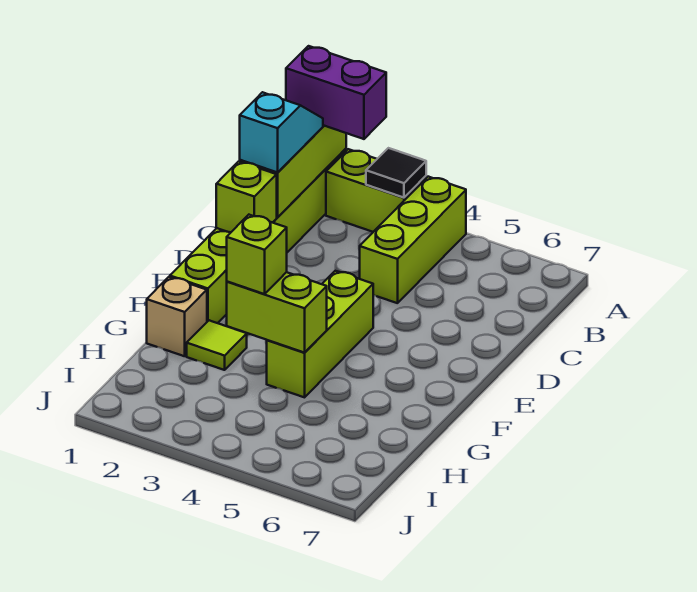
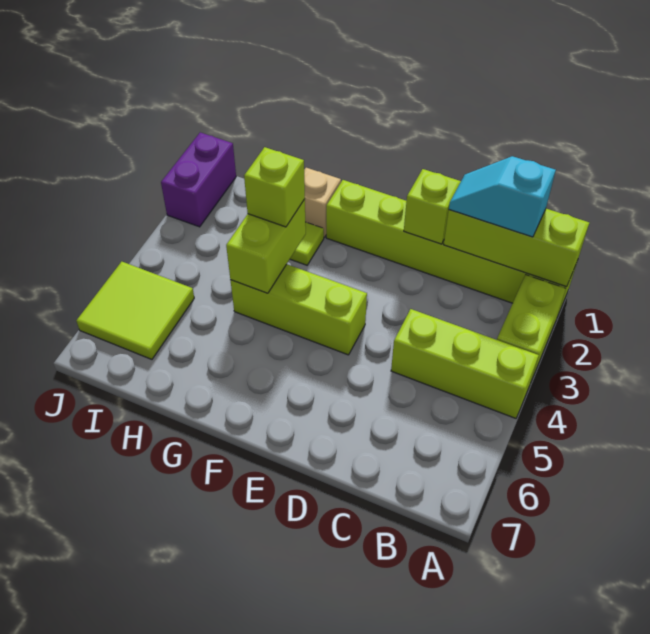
purple 1x2 brick [286,46,386,139] -> purple 1x2 brick moved to [161,132,236,227]
black 1x1 tile [366,148,426,198] -> none
cyan 1x2 slope [240,92,323,172] -> cyan 1x2 slope turned to [449,156,556,237]
none -> lime 2x2 tile [76,262,194,359]

